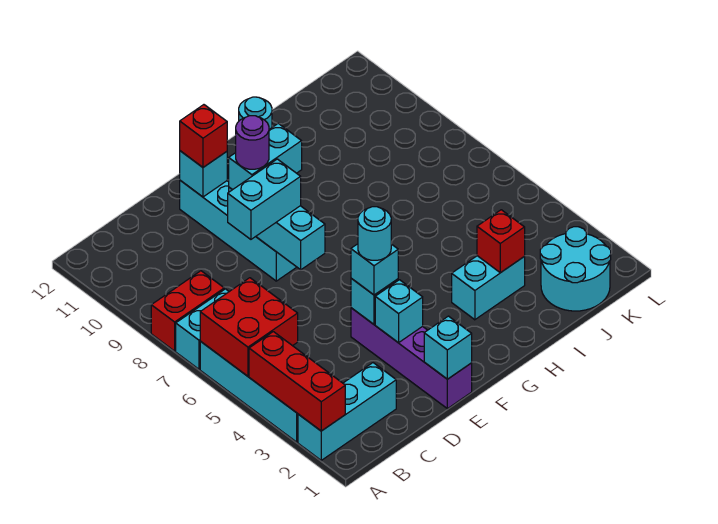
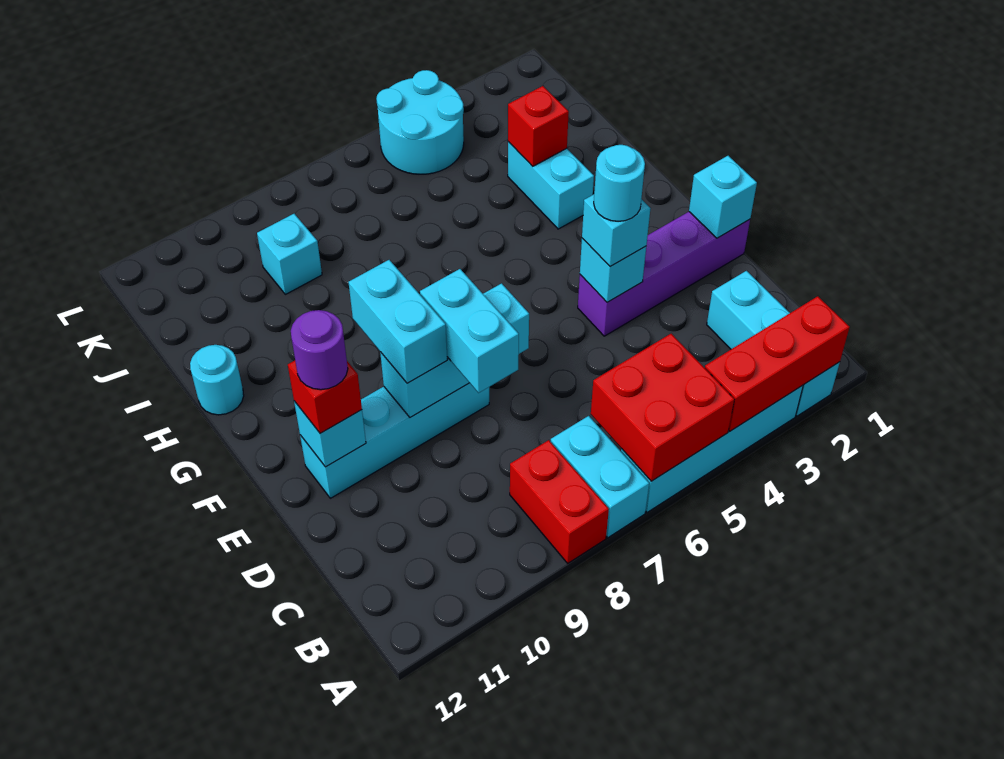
cyan 1x1 brick [375,280,423,343] -> cyan 1x1 brick moved to [257,214,322,294]
purple 1x1 round brick [236,116,269,169] -> purple 1x1 round brick moved to [291,310,348,390]
cyan 2x2 round brick [540,227,611,311] -> cyan 2x2 round brick moved to [376,70,464,174]

